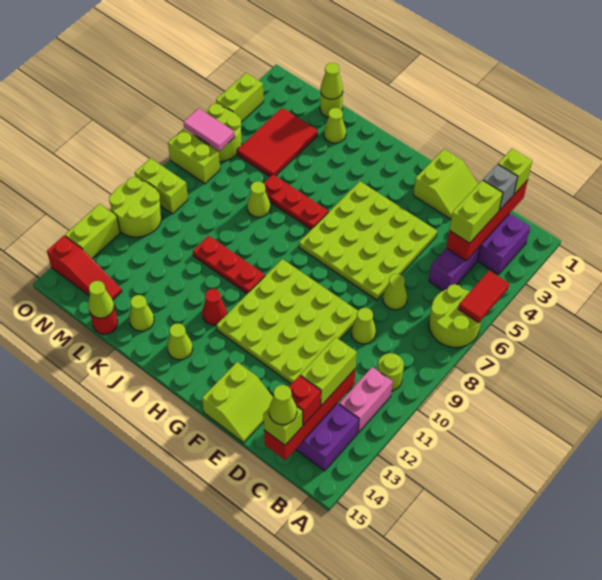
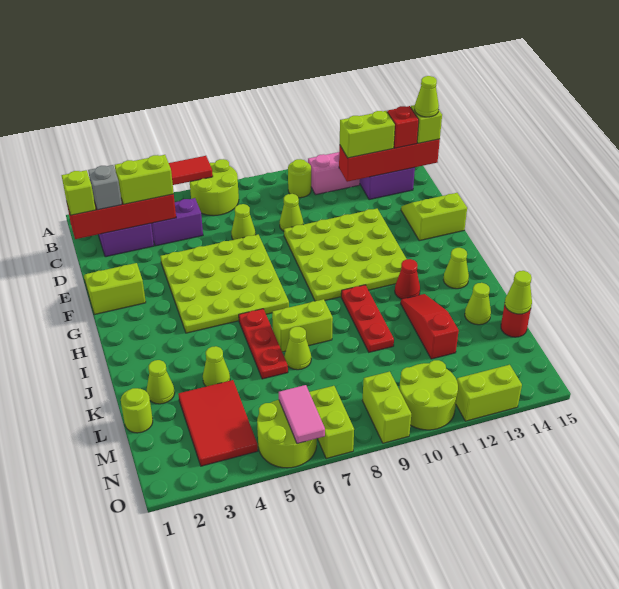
lime 1x1 cone [320,63,343,99] -> lime 1x1 cone moved to [203,346,230,386]
red 2x3 tile [237,108,318,176] -> red 2x3 tile turned to [178,380,258,466]
red 1x3 slope [47,236,122,300] -> red 1x3 slope moved to [401,294,459,359]
lime 1x2 brick [216,73,264,122] -> lime 1x2 brick moved to [272,299,333,352]

